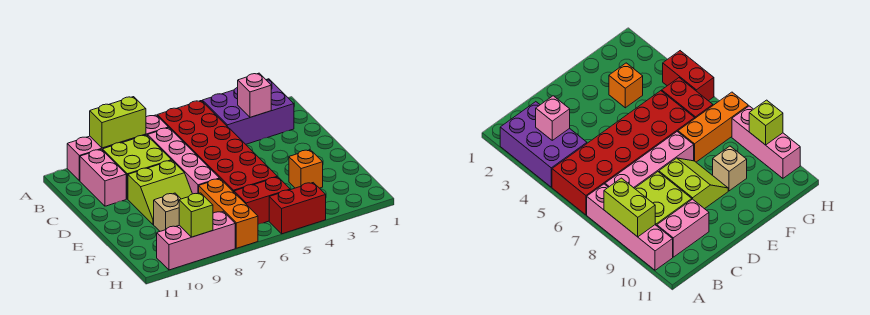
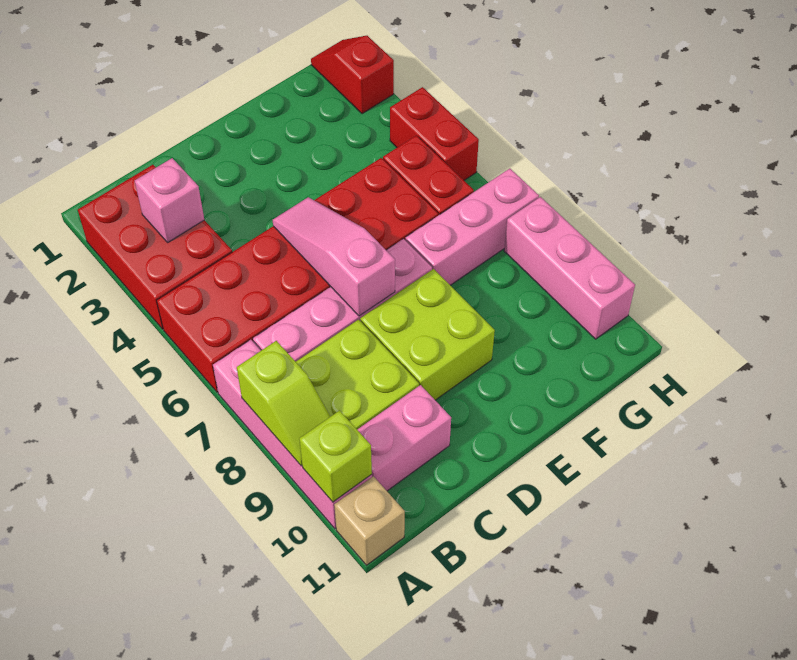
purple 2x3 brick [202,79,294,144] -> red 2x3 brick [78,165,232,329]
lime 1x2 brick [90,97,146,148] -> lime 1x2 slope [237,341,330,466]
none -> pink 1x3 slope [273,197,395,316]
lime 2x2 slope [128,160,192,225] -> lime 2x2 brick [360,269,495,400]
orange 1x1 brick [289,150,323,188] -> none
orange 1x3 brick [199,179,258,248] -> pink 1x3 brick [405,169,539,285]
tan 1x1 brick [154,193,181,231] -> tan 1x1 brick moved to [334,476,405,565]
none -> red 1x2 slope [311,36,394,114]
lime 1x1 brick [179,193,213,237] -> lime 1x1 brick moved to [299,411,372,502]

